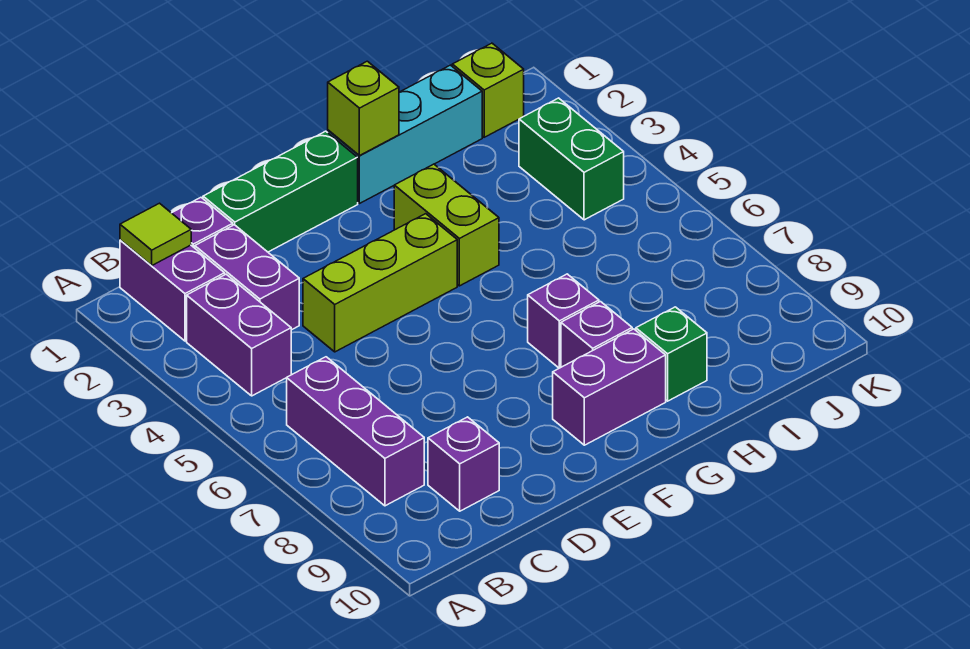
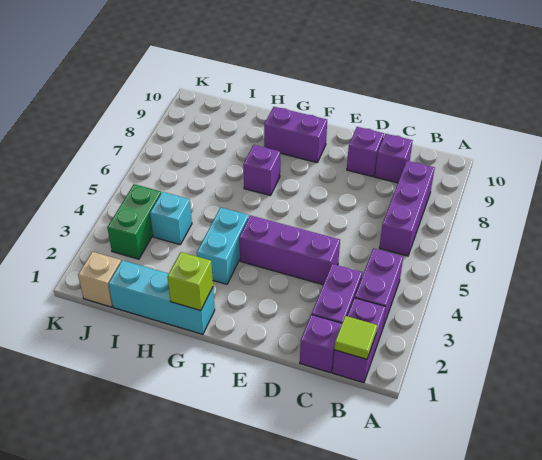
green 1x3 brick [203,131,358,252] -> none
lime 1x3 brick [303,214,457,352] -> purple 1x3 brick [239,215,340,285]
lime 1x2 brick [394,164,499,286] -> cyan 1x2 brick [197,208,249,284]
purple 1x1 brick [561,302,632,367] -> purple 1x1 brick moved to [347,127,384,177]
green 1x1 brick [636,307,707,401] -> none
none -> cyan 1x1 brick [150,192,192,245]
lime 1x1 brick [452,43,524,137] -> tan 1x1 brick [78,252,121,307]

